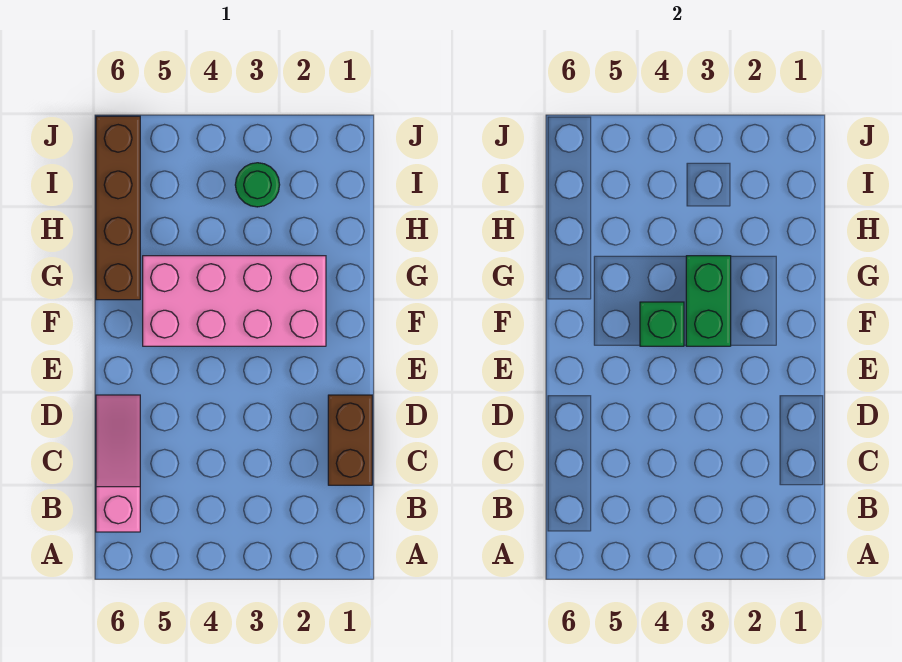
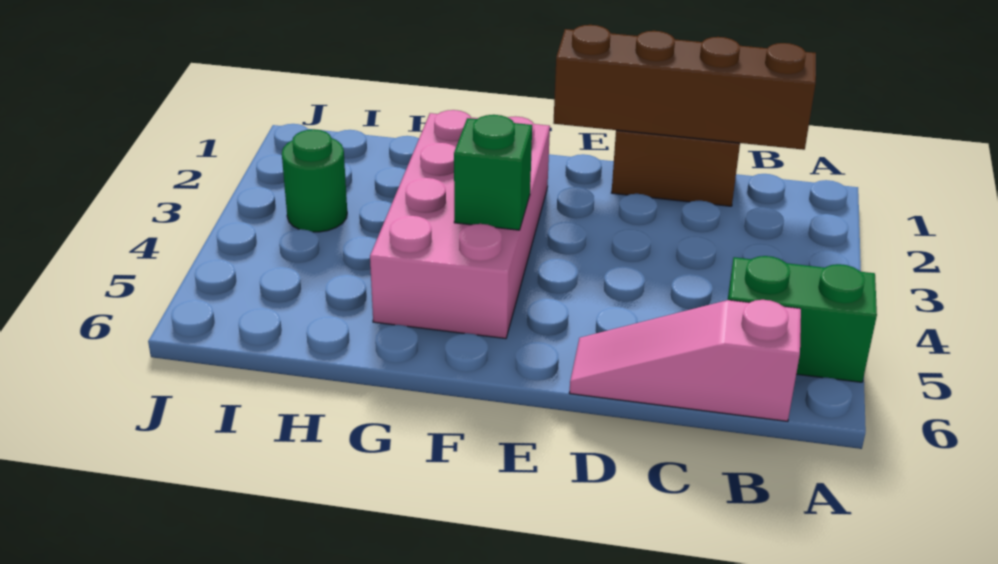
green 1x2 brick [686,256,731,346] -> green 1x2 brick moved to [728,256,877,382]
brown 1x4 brick [96,116,140,300] -> brown 1x4 brick moved to [553,25,816,150]

